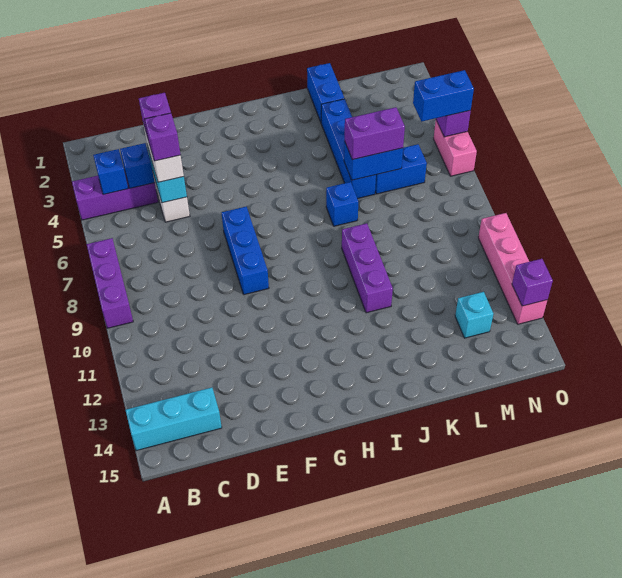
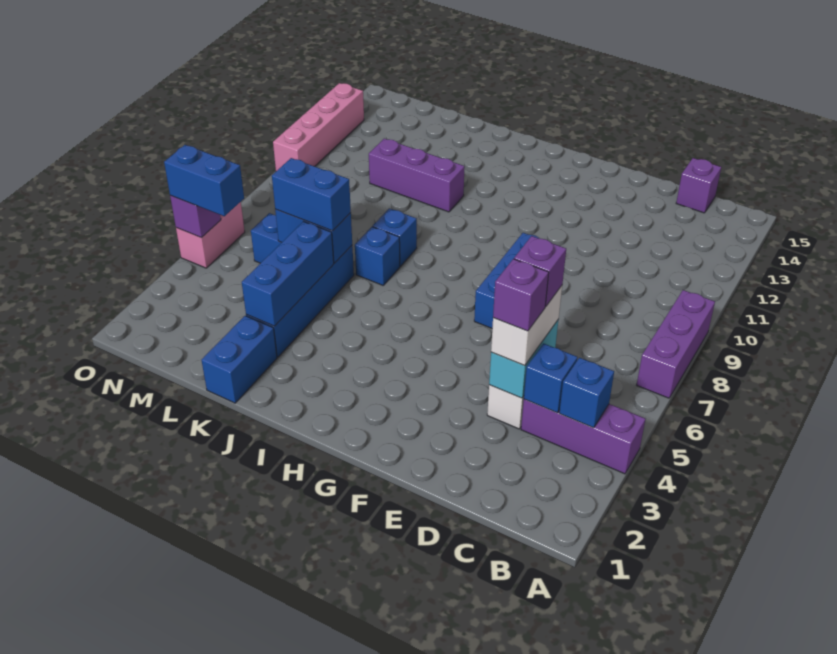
cyan 1x3 brick [126,388,222,451] -> none
none -> blue 1x1 brick [373,208,417,266]
purple 1x3 brick [342,223,393,313] -> purple 1x3 brick turned to [369,139,464,212]
none -> blue 1x3 brick [242,222,334,326]
purple 1x2 brick [345,107,405,160] -> blue 1x2 brick [272,158,351,231]
cyan 1x1 brick [455,292,493,338] -> none
purple 1x1 brick [512,259,553,306] -> purple 1x1 brick moved to [676,158,721,213]

